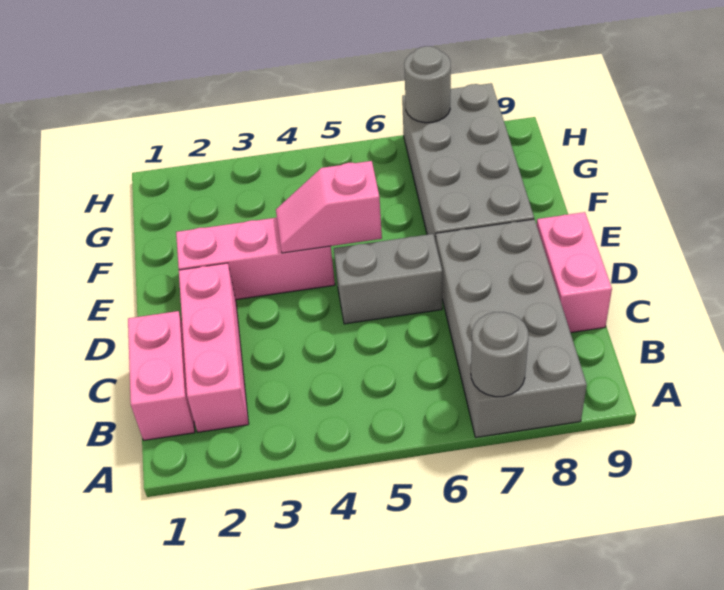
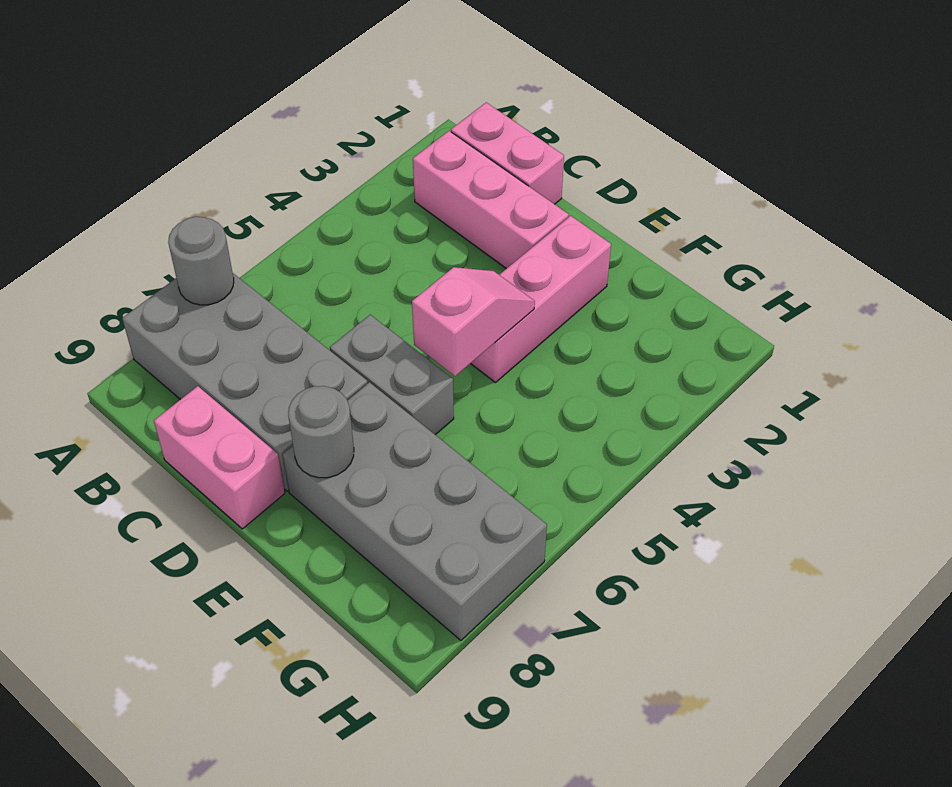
grey 1x2 brick [334,234,442,324] -> grey 1x2 brick turned to [330,315,454,435]
grey 1x1 round brick [404,46,451,123] -> grey 1x1 round brick moved to [288,386,354,478]

